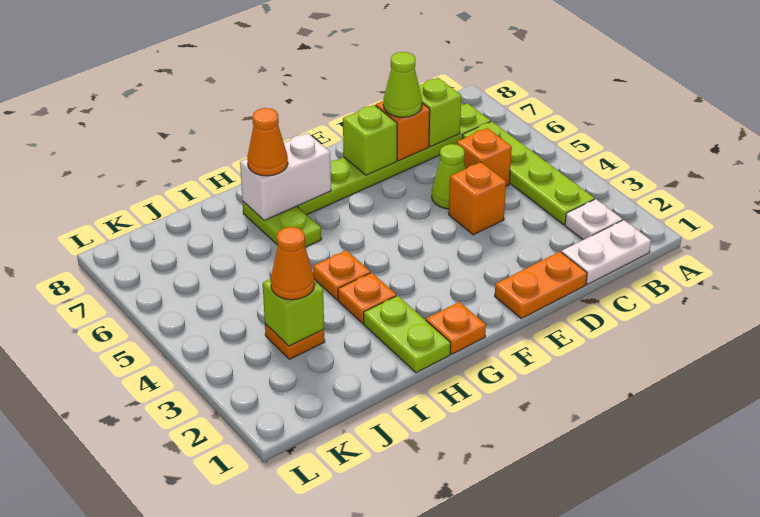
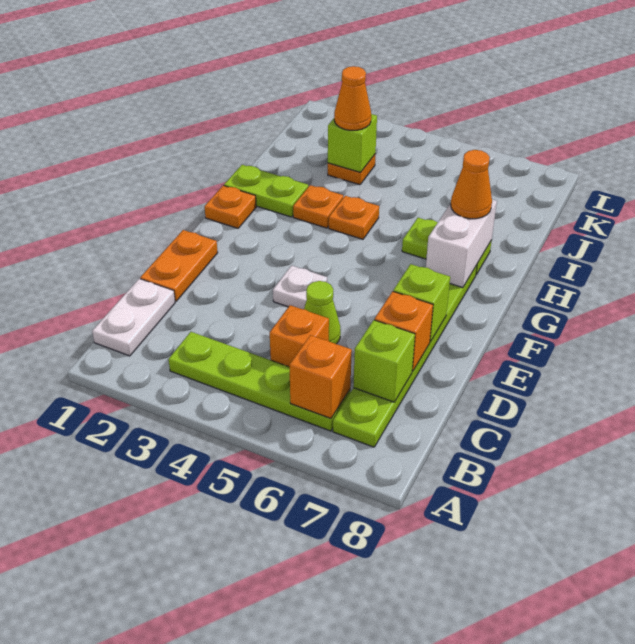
white 1x1 plate [565,199,622,240] -> white 1x1 plate moved to [273,265,327,309]
orange 1x1 brick [449,162,506,235] -> orange 1x1 brick moved to [289,335,352,419]
lime 1x1 cone [383,52,422,117] -> none

